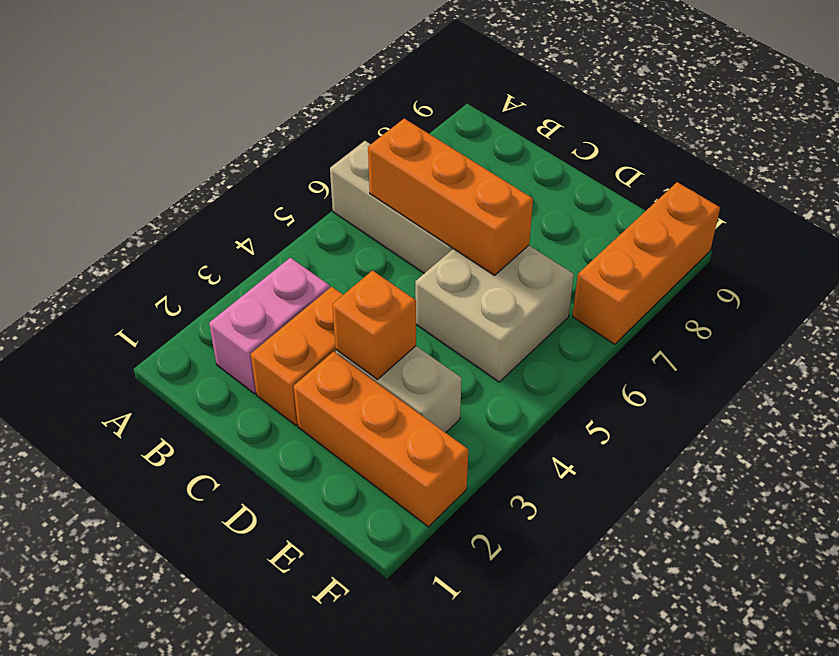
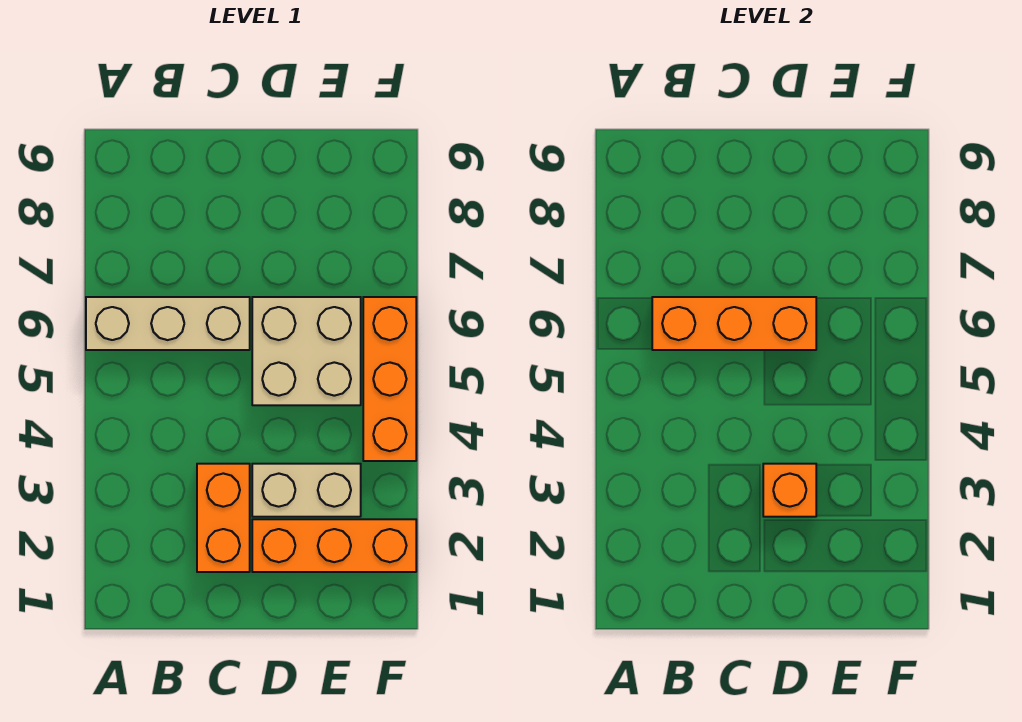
pink 1x2 brick [209,258,330,394] -> none
orange 1x3 brick [572,182,720,344] -> orange 1x3 brick moved to [363,297,416,461]

